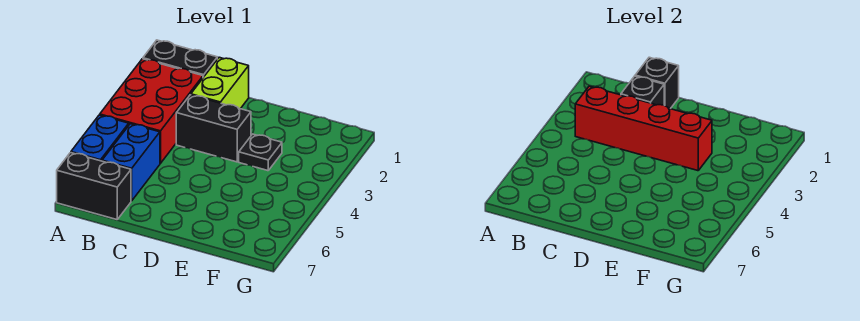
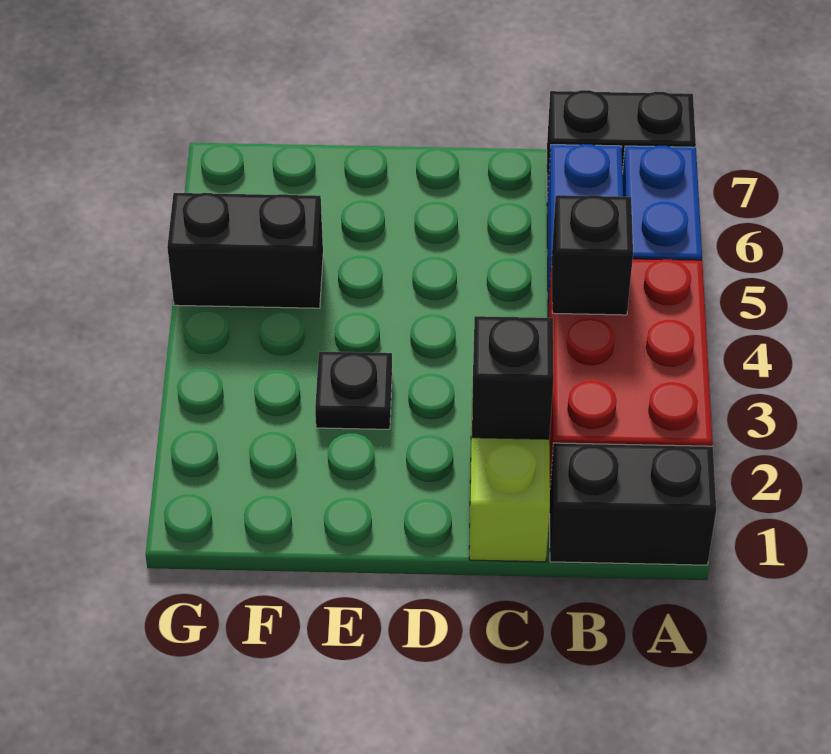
red 1x4 brick [575,86,712,171] -> none
black 1x1 brick [635,57,679,109] -> black 1x1 brick moved to [551,195,633,315]
black 1x2 brick [176,95,251,162] -> black 1x2 brick moved to [167,193,323,308]

